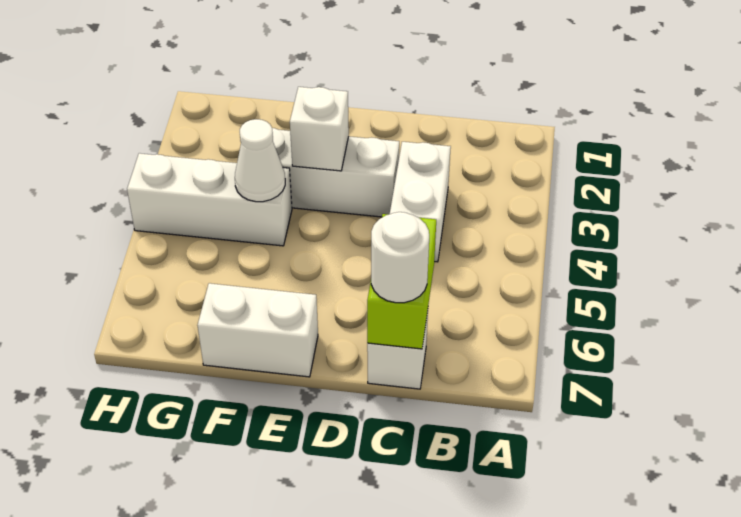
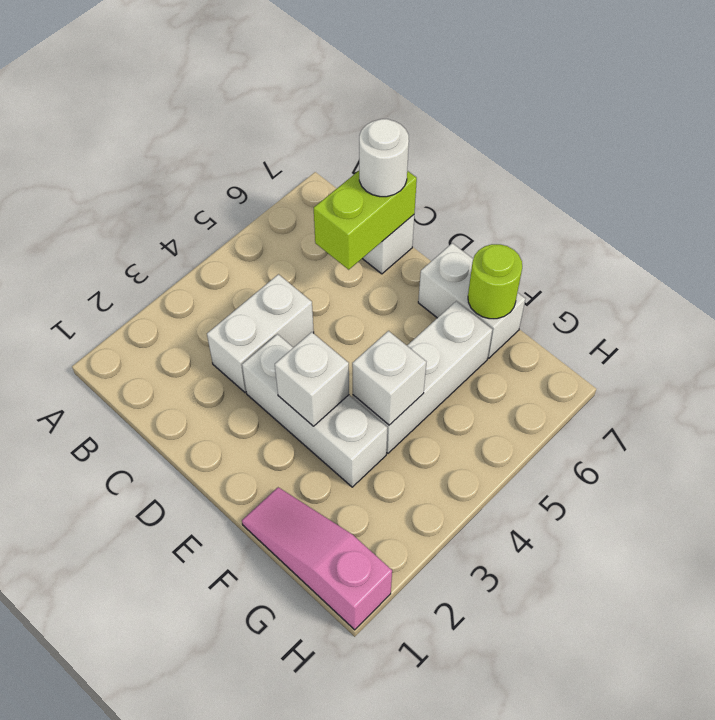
none -> pink 1x3 slope [242,487,392,630]
white 1x3 brick [127,153,292,246] -> white 1x3 brick turned to [353,301,492,453]
white 1x1 cone [235,119,285,202] -> white 1x1 brick [352,331,426,425]
none -> lime 1x1 round brick [468,244,522,319]

